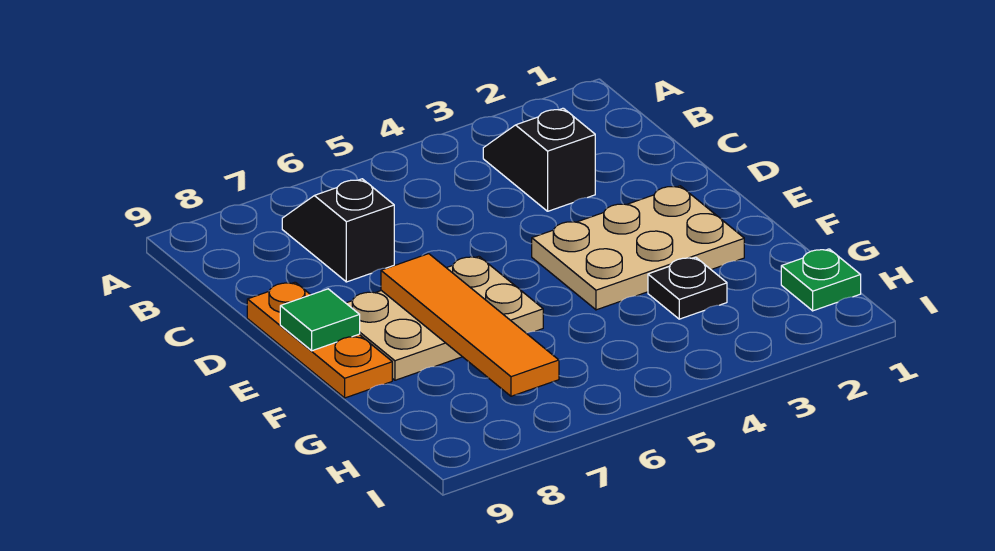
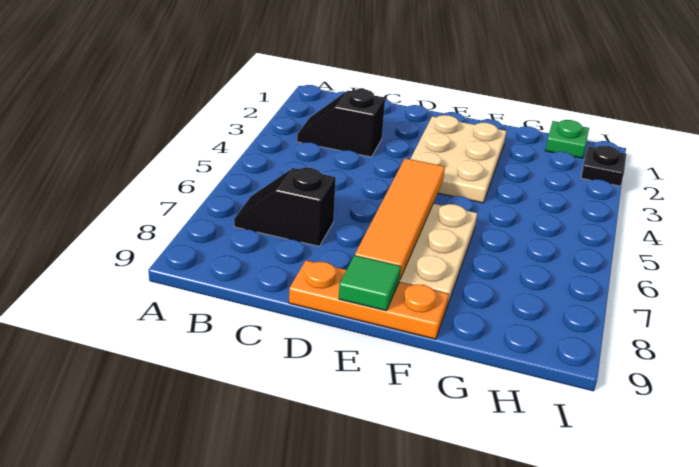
orange 1x4 tile [381,254,559,396] -> orange 1x4 tile turned to [355,158,445,279]
black 1x1 plate [648,257,727,319] -> black 1x1 plate moved to [581,146,626,186]

